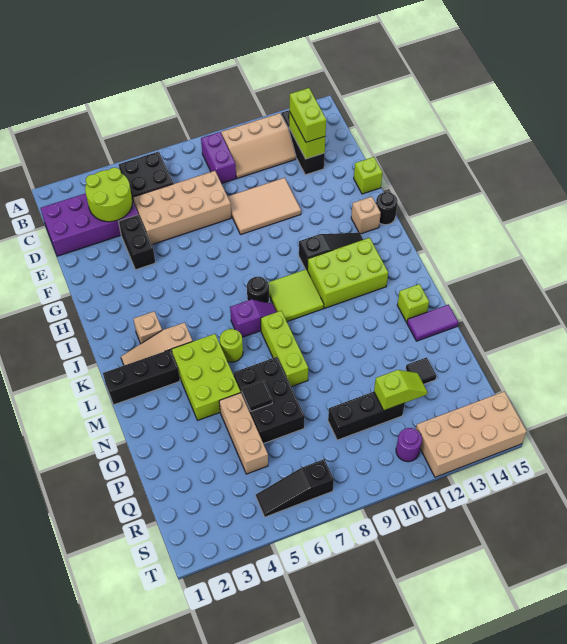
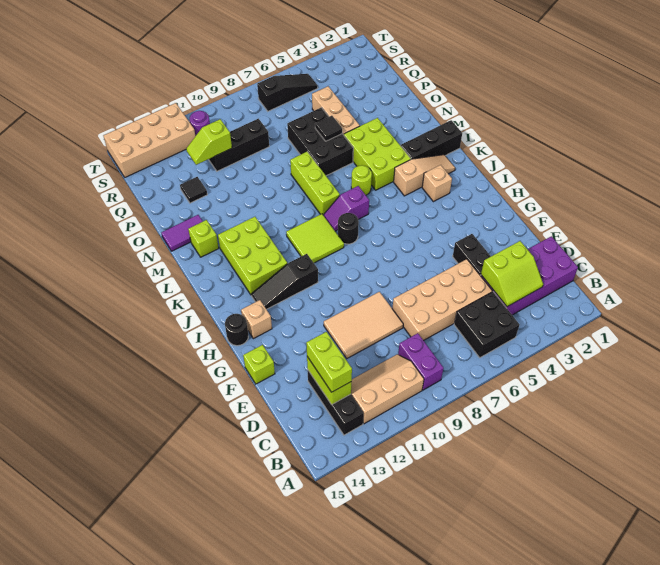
lime 2x2 round brick [85,168,133,222] -> lime 2x2 slope [481,241,543,307]
lime 2x3 brick [307,238,388,308] -> lime 2x3 brick turned to [218,217,287,295]

